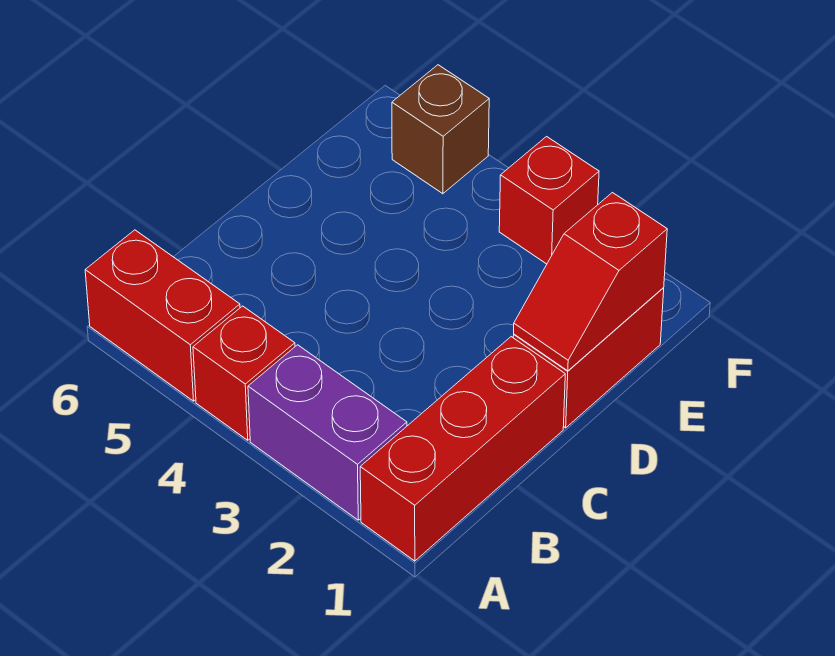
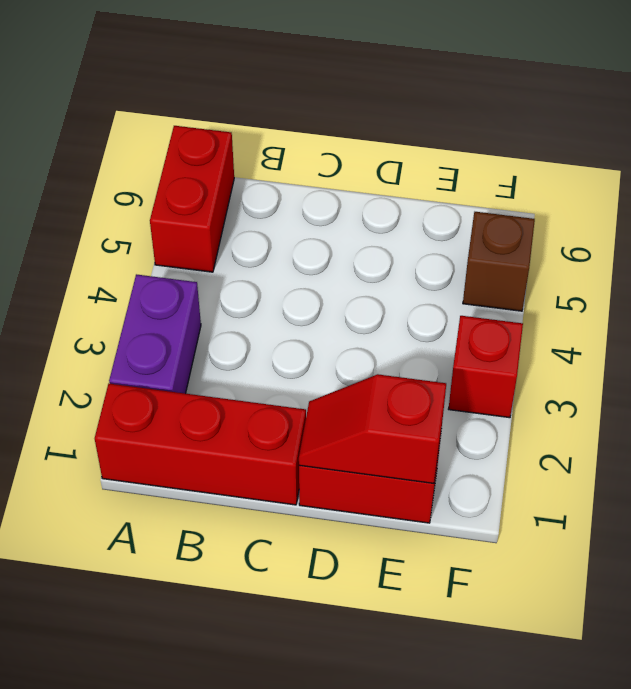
red 1x1 brick [193,306,295,440] -> none

